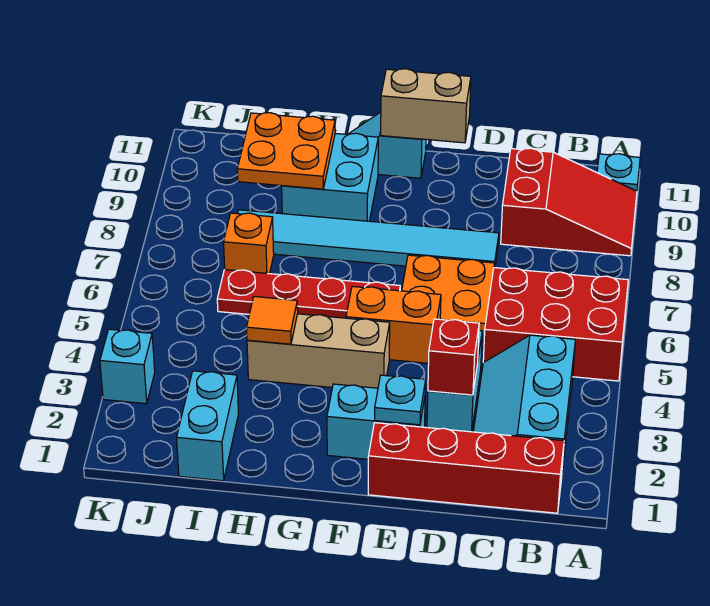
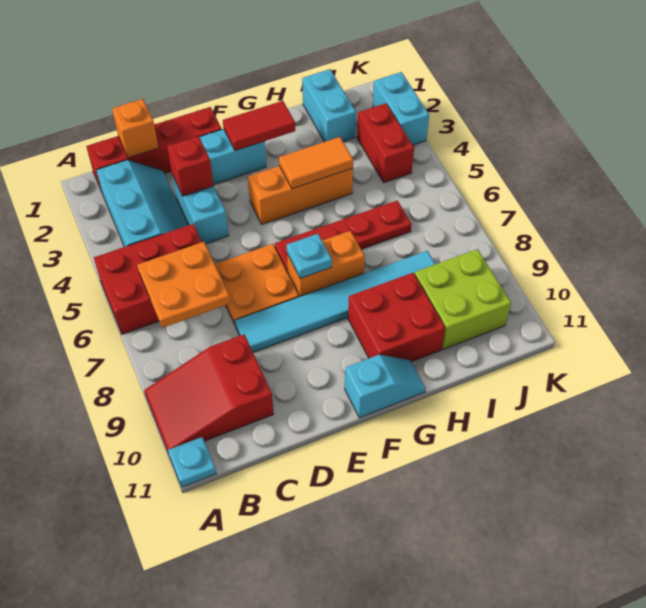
cyan 1x1 plate [375,375,426,425] -> cyan 1x1 plate moved to [287,234,332,279]
orange 1x2 brick [346,286,441,363] -> orange 1x2 brick moved to [287,231,365,297]
tan 1x2 brick [381,69,471,143] -> none
none -> red 1x2 tile [223,101,295,151]
tan 1x3 brick [247,314,390,388] -> orange 1x3 brick [248,166,353,224]
cyan 2x2 brick [282,133,378,221] -> red 2x2 brick [348,273,445,362]
orange 1x1 tile [247,297,298,344] -> orange 1x2 tile [279,137,353,189]
orange 2x2 plate [237,113,335,189] -> orange 2x2 plate moved to [137,242,230,328]
orange 1x1 brick [224,213,274,274] -> orange 1x1 brick moved to [112,99,158,158]
none -> lime 2x2 brick [415,249,511,349]
none -> red 1x2 brick [357,103,414,182]
cyan 1x1 brick [100,329,155,404] -> cyan 1x2 brick [373,72,429,145]

